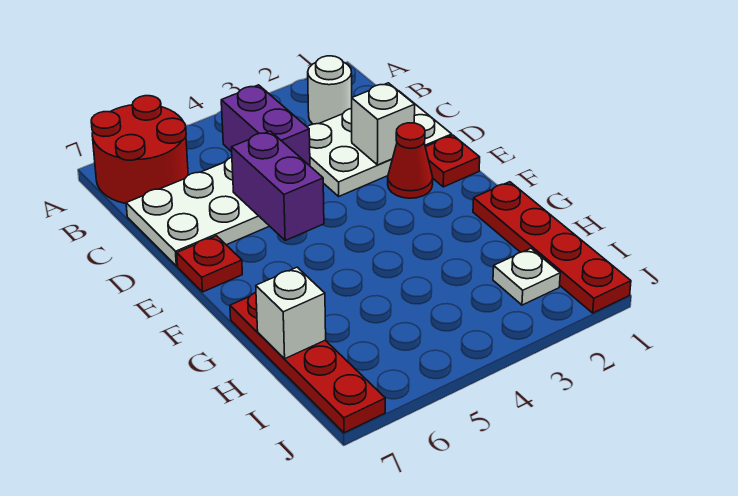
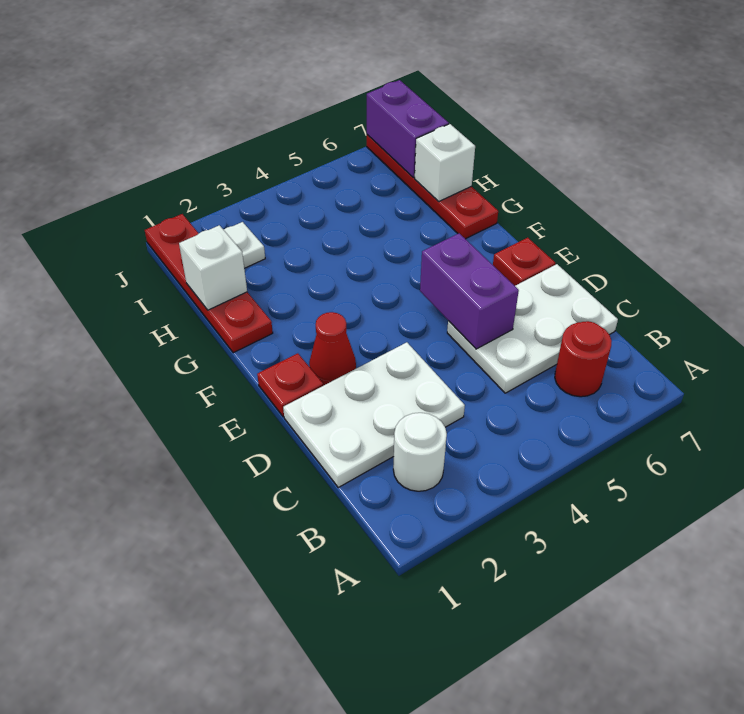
red 2x2 round brick [91,96,188,203] -> red 1x1 round brick [555,321,612,397]
purple 1x2 brick [221,85,310,166] -> purple 1x2 brick moved to [367,80,449,178]
white 1x1 brick [352,83,415,165] -> white 1x1 brick moved to [179,225,247,310]

